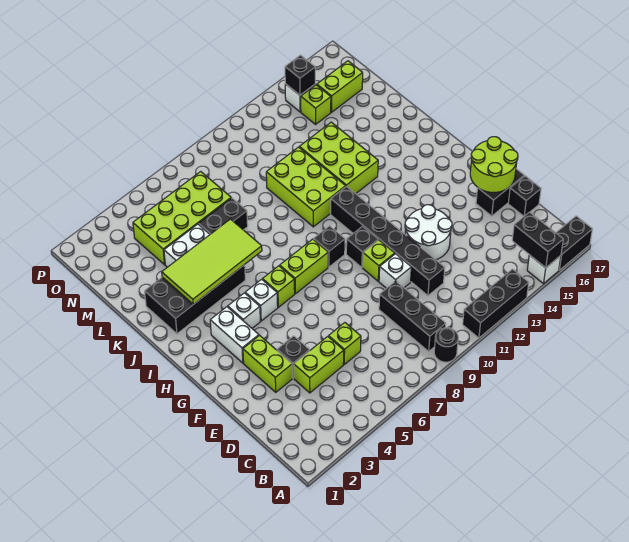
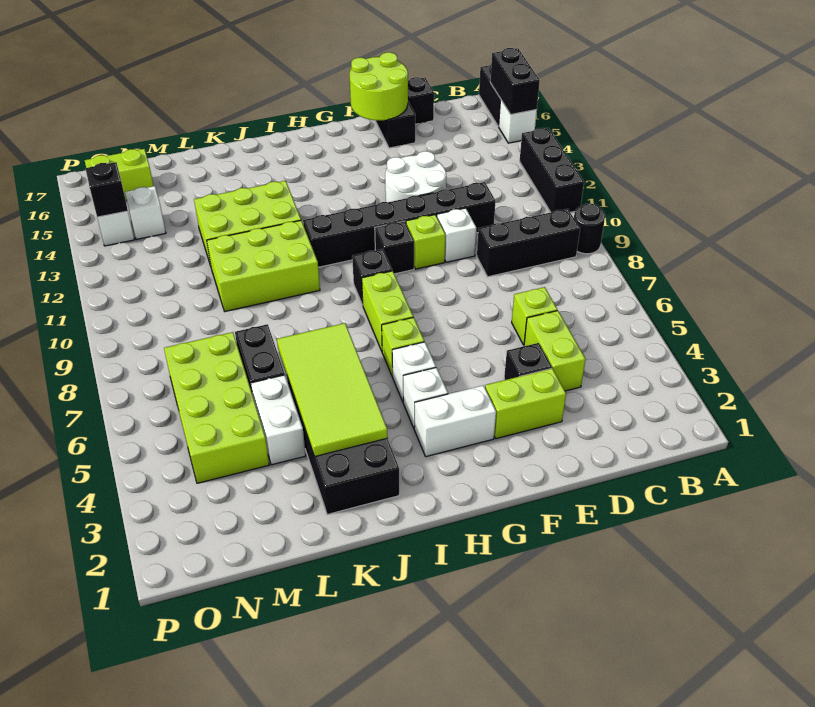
black 1x2 brick [512,212,563,268] -> black 1x2 brick turned to [490,48,540,115]
lime 1x1 brick [301,85,331,124] -> white 1x1 brick [125,186,166,240]
lime 1x2 brick [317,61,363,112] -> lime 1x2 brick turned to [85,149,153,200]

